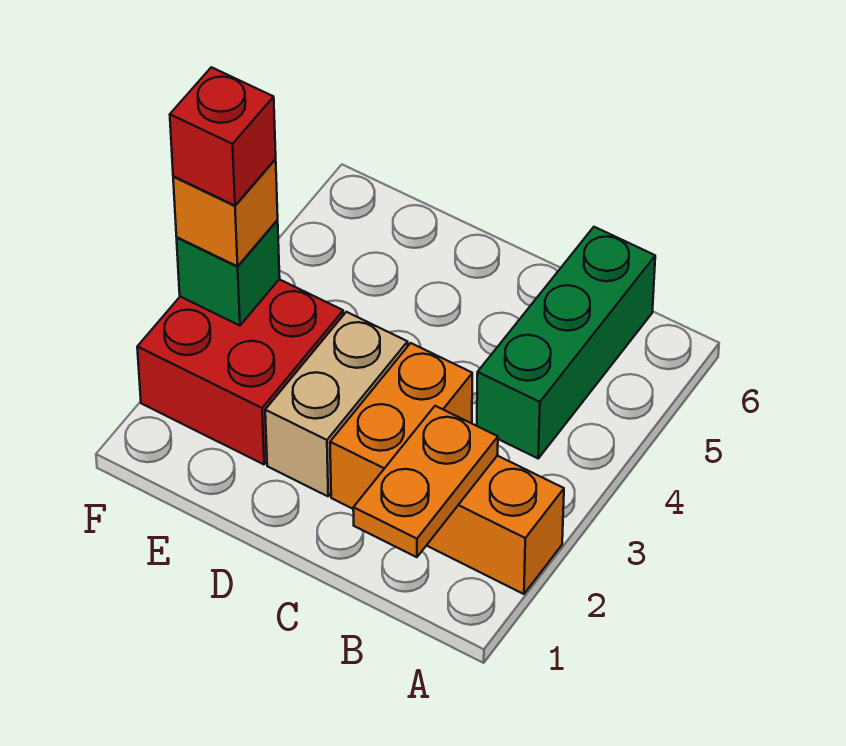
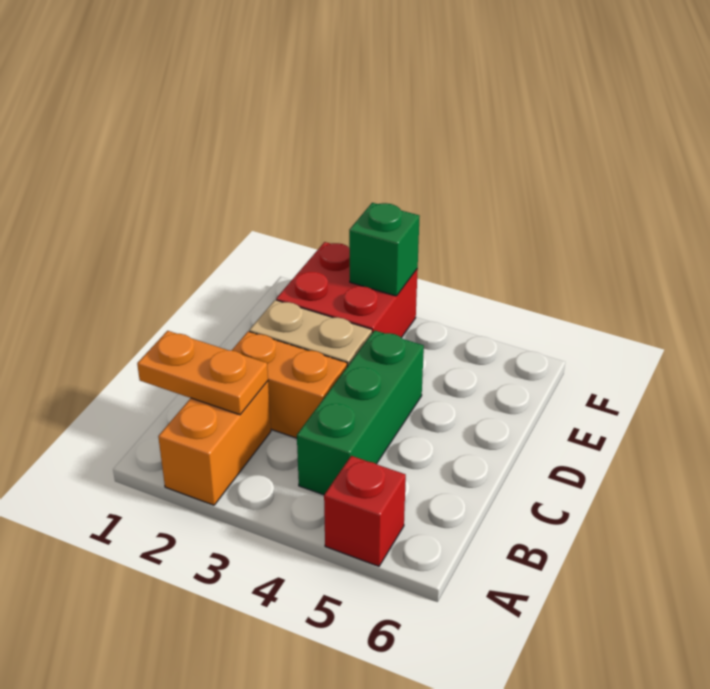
green 1x3 brick [477,227,655,458] -> green 1x3 brick turned to [297,330,424,495]
orange 1x1 brick [173,159,278,266] -> none
red 1x1 brick [170,67,276,206] -> red 1x1 brick moved to [324,456,406,566]

